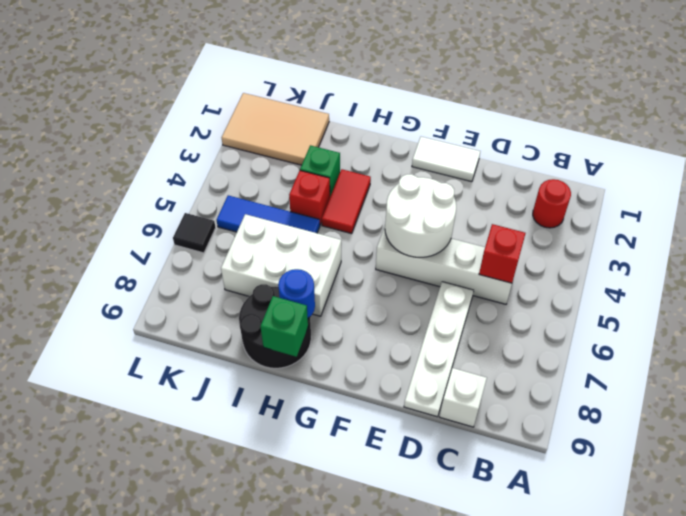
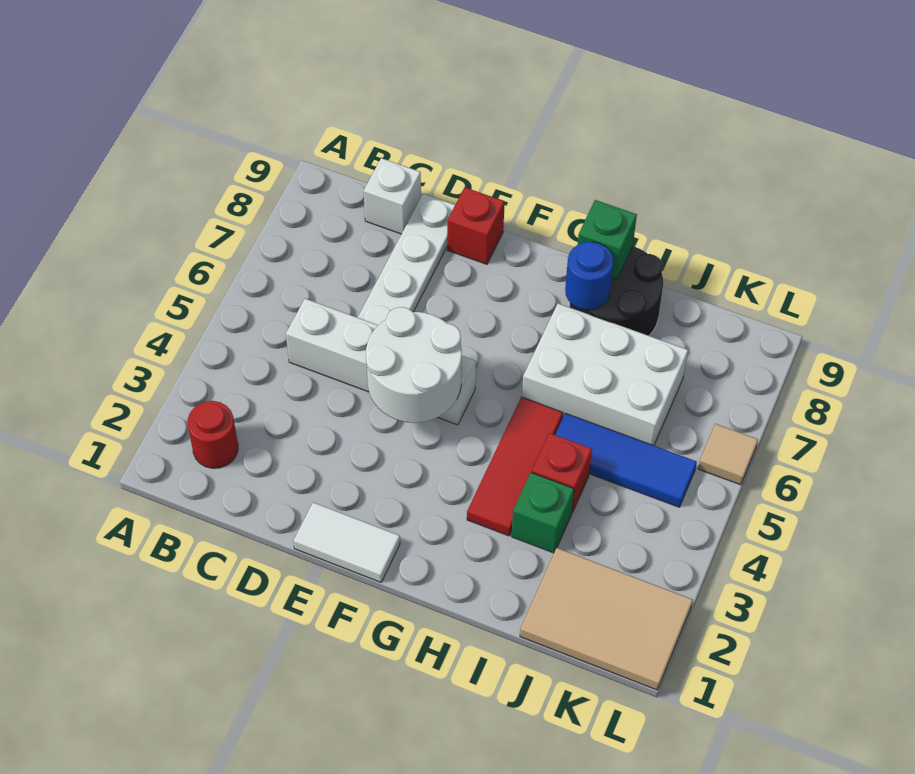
red 1x1 brick [479,224,526,283] -> red 1x1 brick moved to [447,187,504,264]
red 1x2 tile [322,169,371,234] -> red 1x3 tile [467,397,563,536]
black 1x1 tile [173,213,216,253] -> tan 1x1 tile [698,424,758,485]

